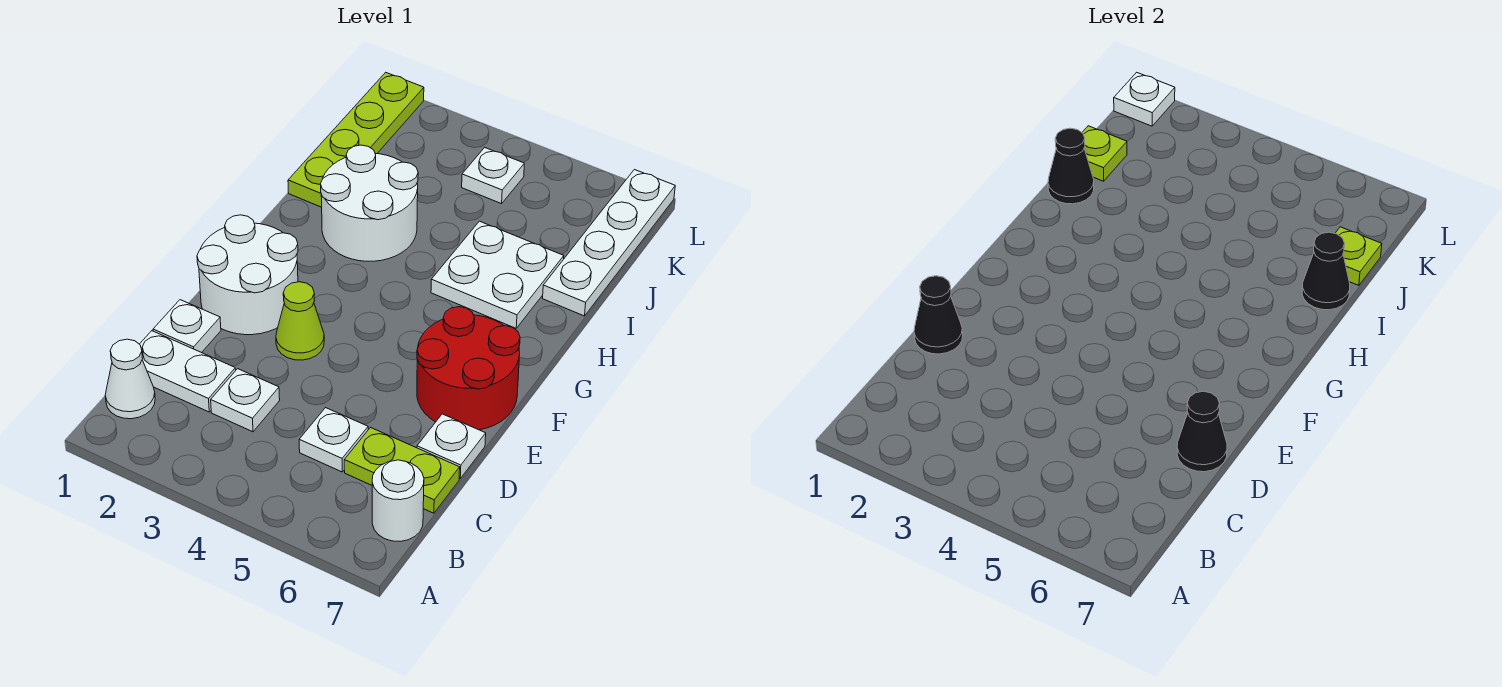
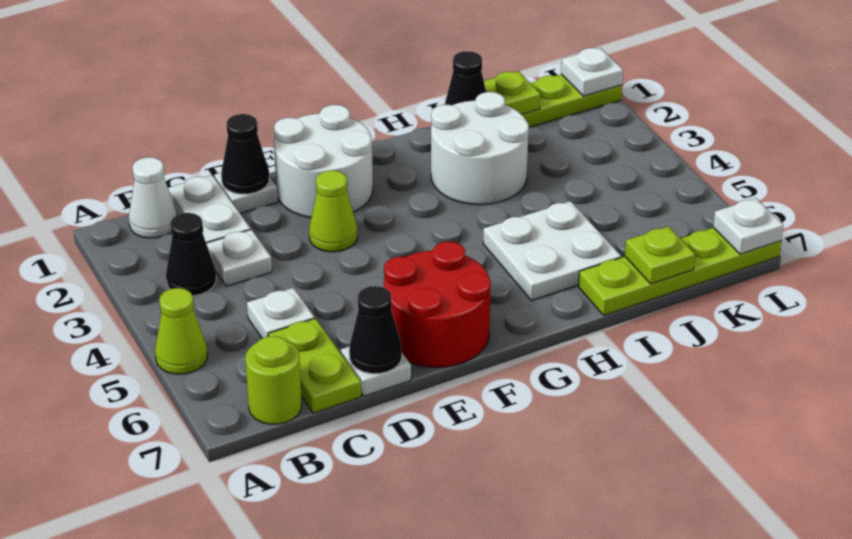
none -> lime 1x1 cone [155,288,208,374]
white 1x1 round brick [372,460,424,541] -> lime 1x1 round brick [245,336,302,424]
white 1x4 plate [543,170,675,316] -> lime 1x4 plate [579,228,781,316]
black 1x1 cone [1302,232,1350,310] -> black 1x1 cone moved to [166,213,216,296]
white 1x1 plate [462,148,524,204] -> white 1x1 plate moved to [713,198,783,254]

